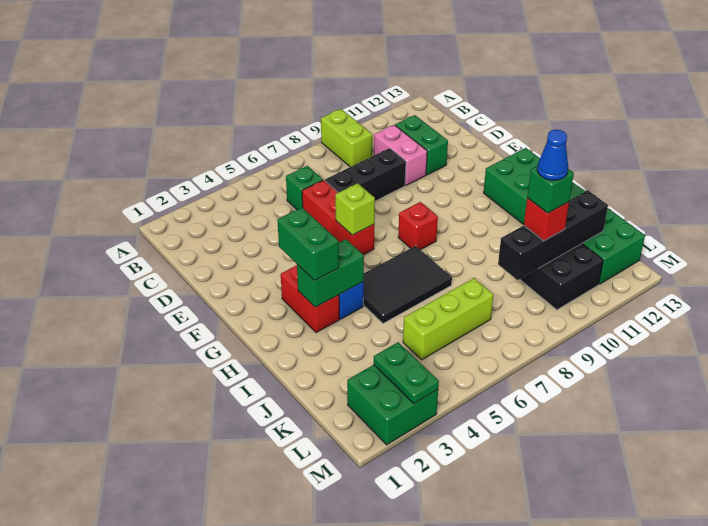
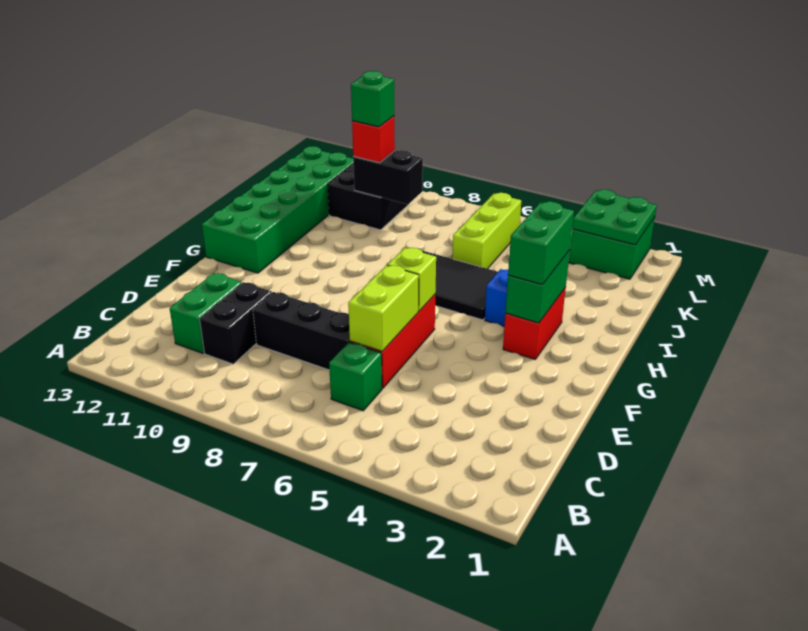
lime 1x2 brick [321,109,372,167] -> lime 1x2 brick moved to [348,265,419,351]
pink 1x2 brick [374,125,427,185] -> black 1x2 brick [200,282,272,364]
red 1x1 brick [398,202,438,250] -> none
green 1x2 brick [297,239,364,307] -> green 1x2 brick turned to [505,250,570,323]
lime 1x3 brick [403,278,493,360] -> lime 1x3 brick turned to [452,193,521,269]
black 1x4 brick [498,190,608,280] -> black 1x2 brick [353,150,423,204]
blue 1x1 cone [537,130,568,180] -> none
green 1x2 plate [373,342,439,404] -> green 2x2 plate [572,190,657,245]

